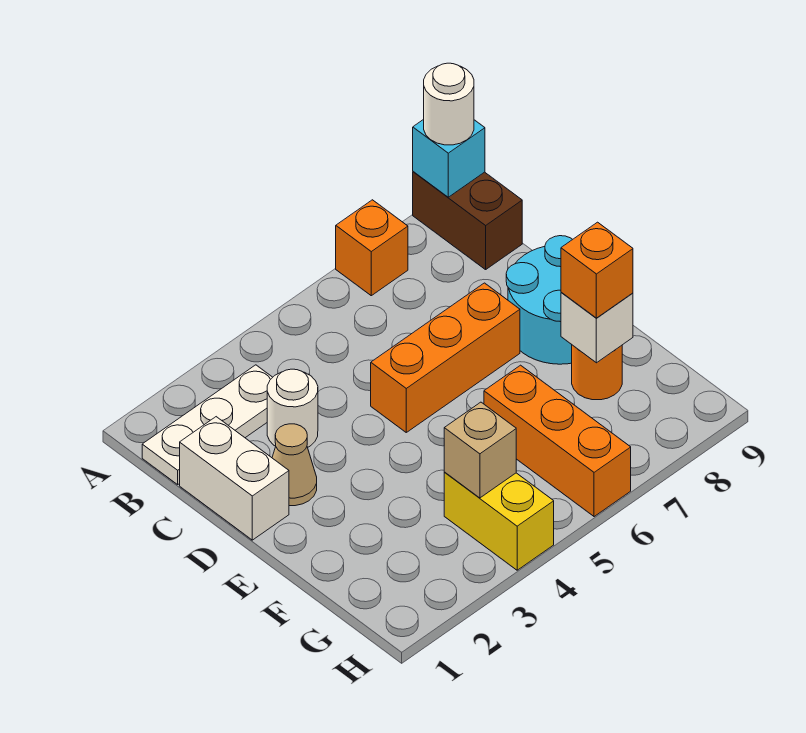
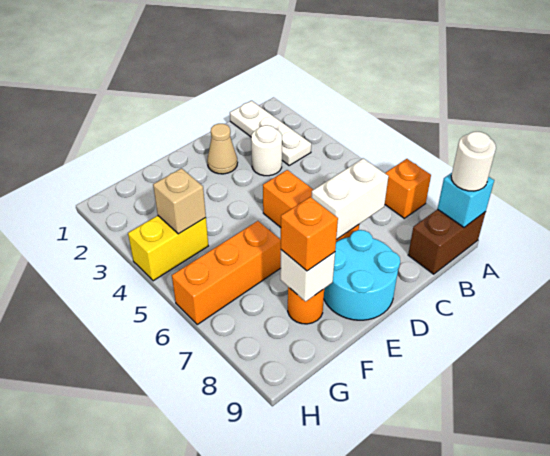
white 1x2 brick [180,417,289,540] -> white 1x2 brick moved to [311,158,389,240]

